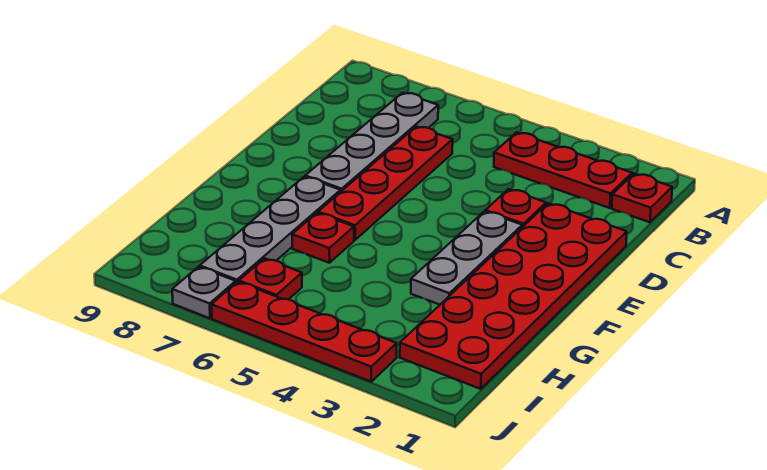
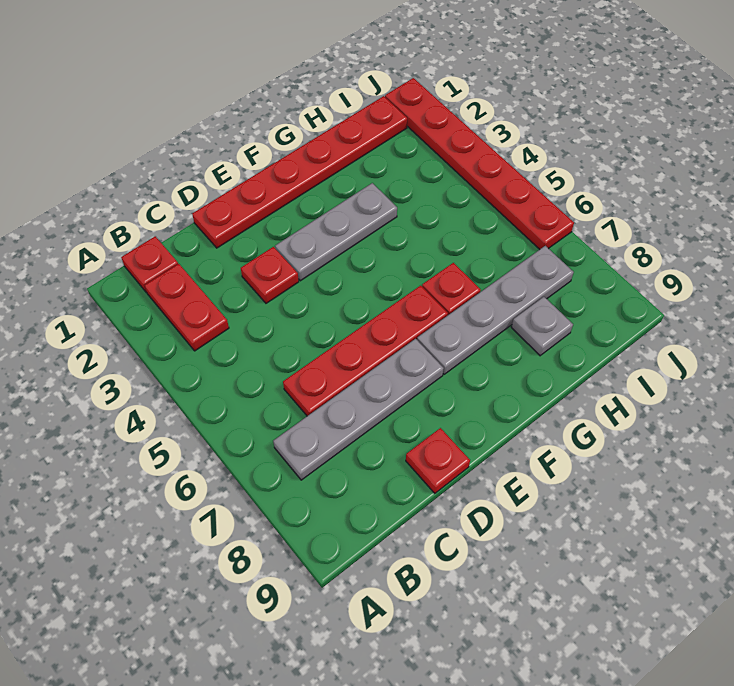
red 1x3 plate [494,132,632,208] -> red 1x2 plate [144,264,229,351]
red 2x6 plate [400,203,627,389] -> red 1x6 plate [192,96,407,248]
red 1x1 plate [239,258,302,300] -> red 1x1 plate moved to [406,428,470,493]
red 1x4 plate [212,282,397,382] -> red 1x6 plate [385,78,574,249]
grey 1x1 plate [172,267,236,318] -> grey 1x1 plate moved to [511,297,573,356]

